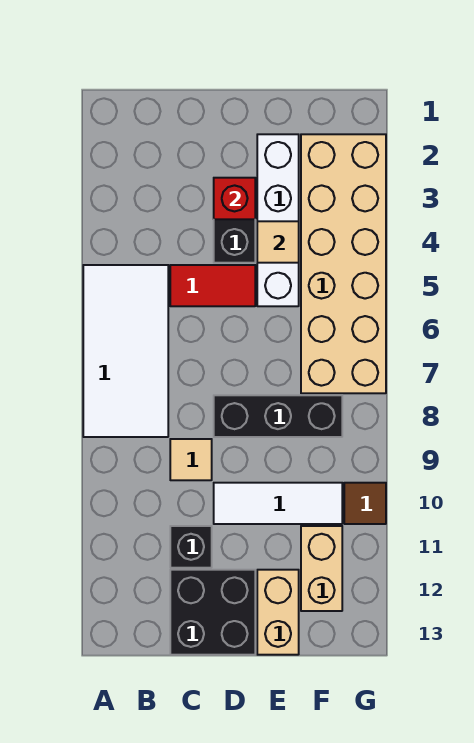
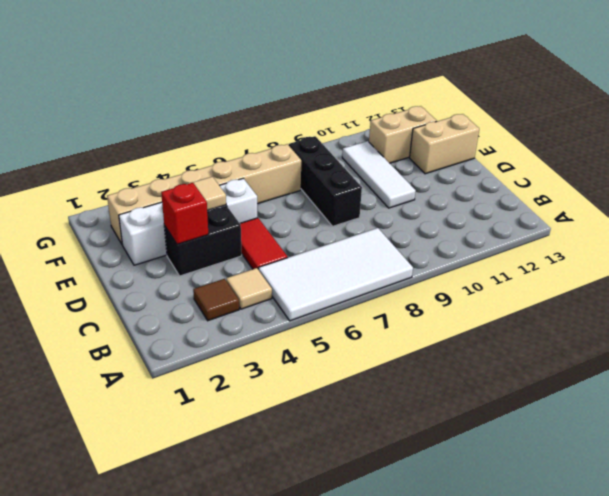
tan 1x1 tile [170,439,212,480] -> tan 1x1 tile moved to [226,268,272,309]
black 1x1 brick [170,526,212,568] -> none
black 2x2 brick [170,570,255,655] -> none
tan 2x6 brick [301,134,386,393] -> tan 1x6 brick [107,144,301,245]
brown 1x1 tile [344,483,386,524] -> brown 1x1 tile moved to [193,279,239,321]

